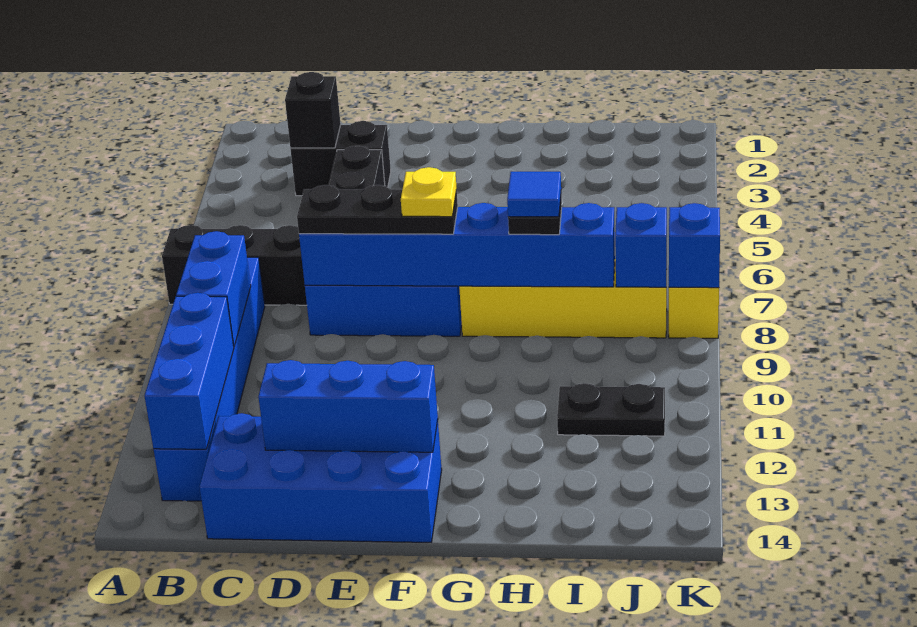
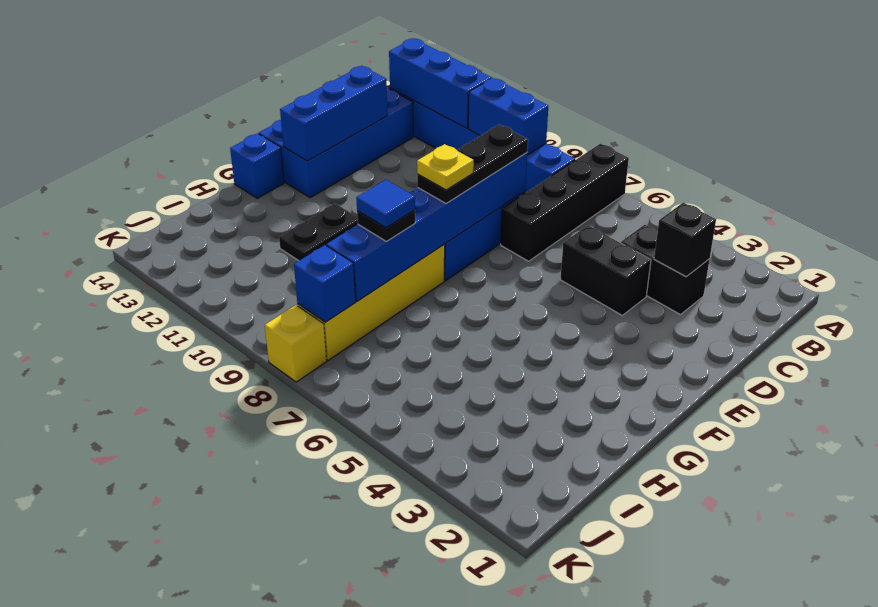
black 1x2 brick [291,121,391,196] -> black 1x2 brick turned to [621,225,710,315]
black 1x2 plate [557,383,665,436] -> black 1x2 plate moved to [279,204,358,261]
blue 1x1 brick [669,203,720,288] -> blue 1x1 brick moved to [230,133,284,198]

